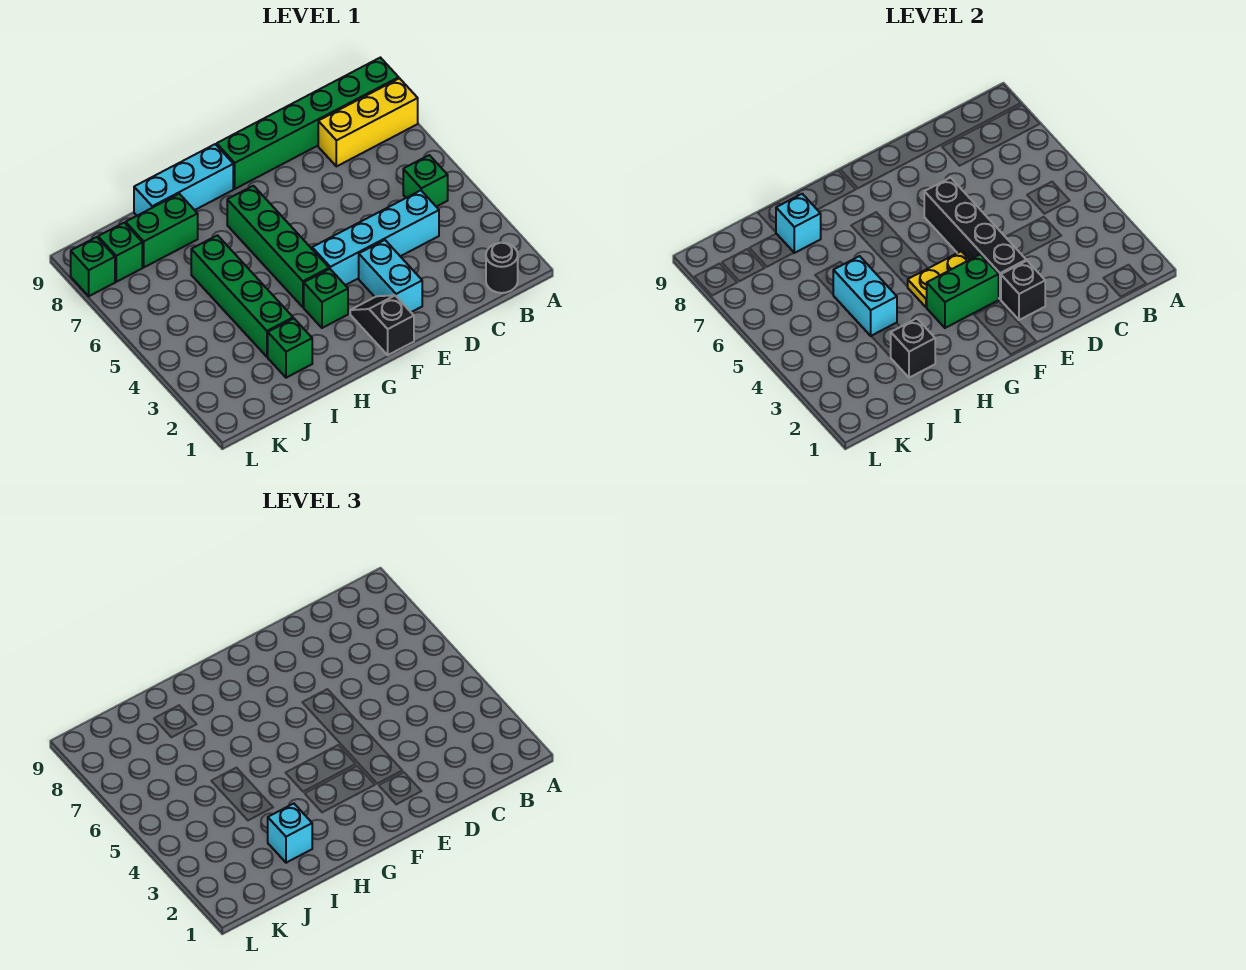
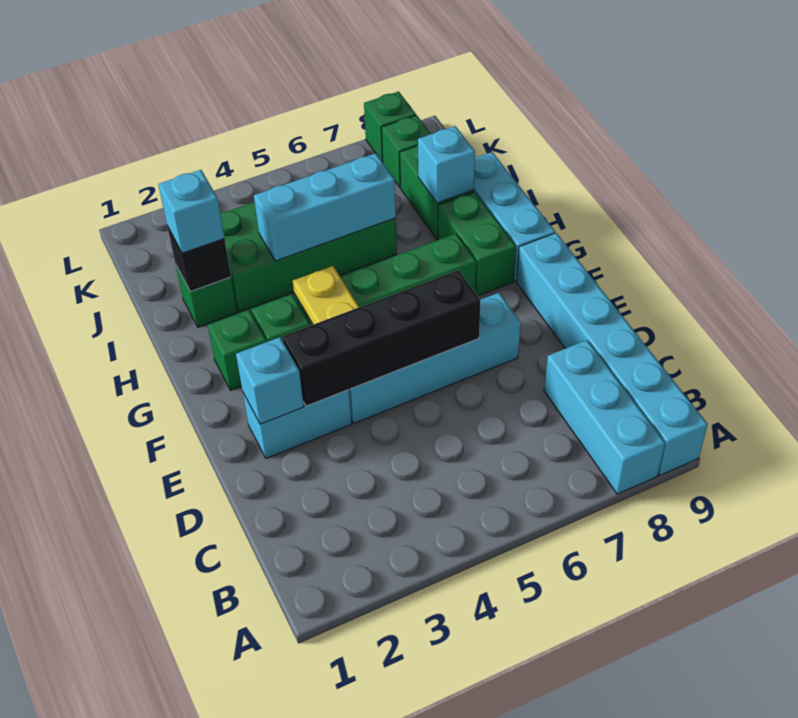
yellow 1x3 brick [318,78,418,166] -> cyan 1x3 brick [544,340,665,494]
green 1x6 brick [217,58,399,189] -> cyan 1x6 brick [517,233,708,475]
black 1x1 round brick [486,243,518,293] -> none
green 1x1 brick [403,155,448,207] -> green 1x1 brick moved to [208,310,266,390]
cyan 1x4 brick [312,190,439,285] -> cyan 1x4 brick turned to [349,293,521,423]
black 1x1 brick [1001,261,1045,320] -> cyan 1x1 brick [236,337,304,424]
black 1x2 slope [350,295,414,355] -> none
green 1x2 brick [927,254,999,328] -> green 1x2 brick moved to [438,192,516,296]
green 1x4 brick [191,235,293,357] -> green 2x4 brick [220,202,397,312]
cyan 1x2 brick [833,256,897,336] -> cyan 1x3 brick [254,153,396,261]

